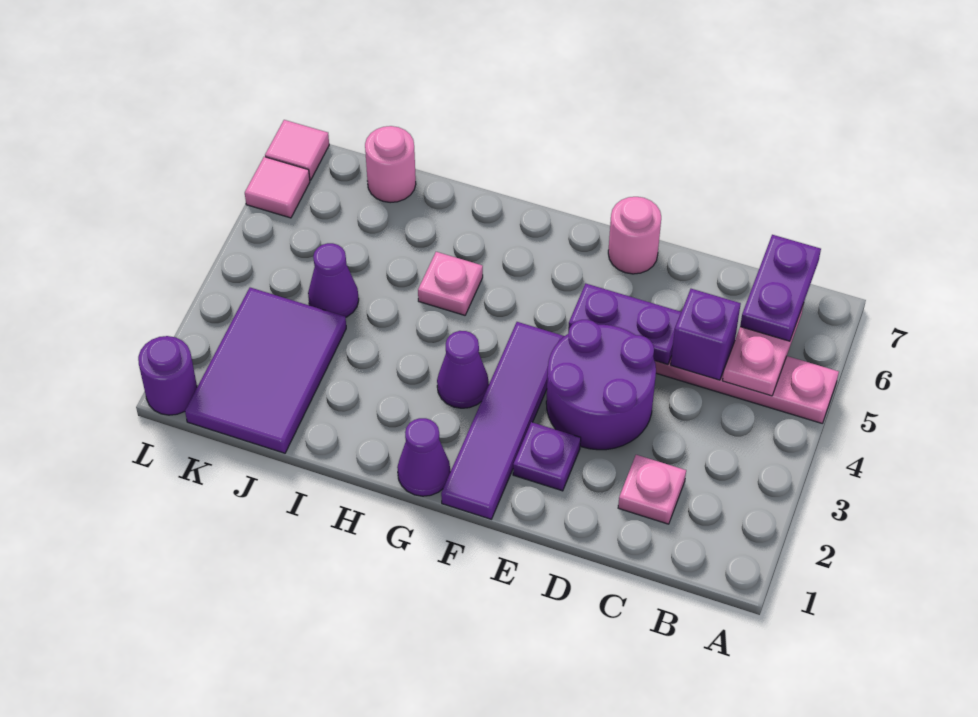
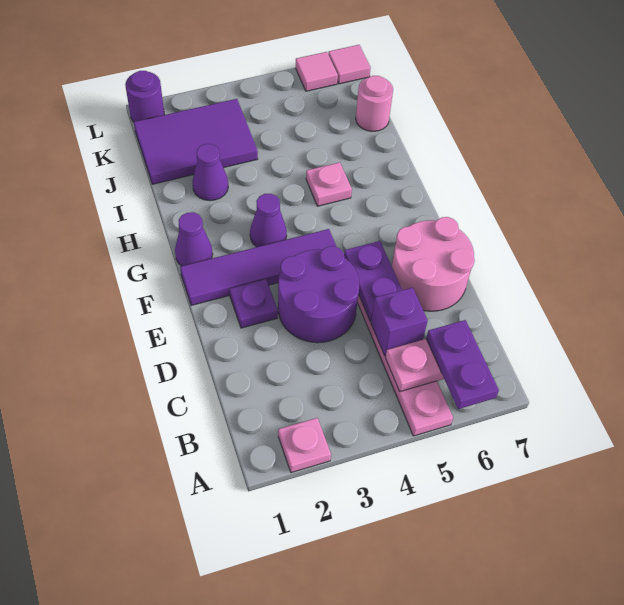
purple 1x2 plate [740,235,821,341] -> purple 1x2 plate turned to [426,320,499,409]
pink 1x1 plate [618,455,686,524] -> pink 1x1 plate moved to [278,418,331,473]
pink 1x1 round brick [608,197,661,274] -> pink 2x2 round brick [392,217,475,311]
purple 1x1 cone [308,243,359,317] -> purple 1x1 cone moved to [192,144,228,201]

